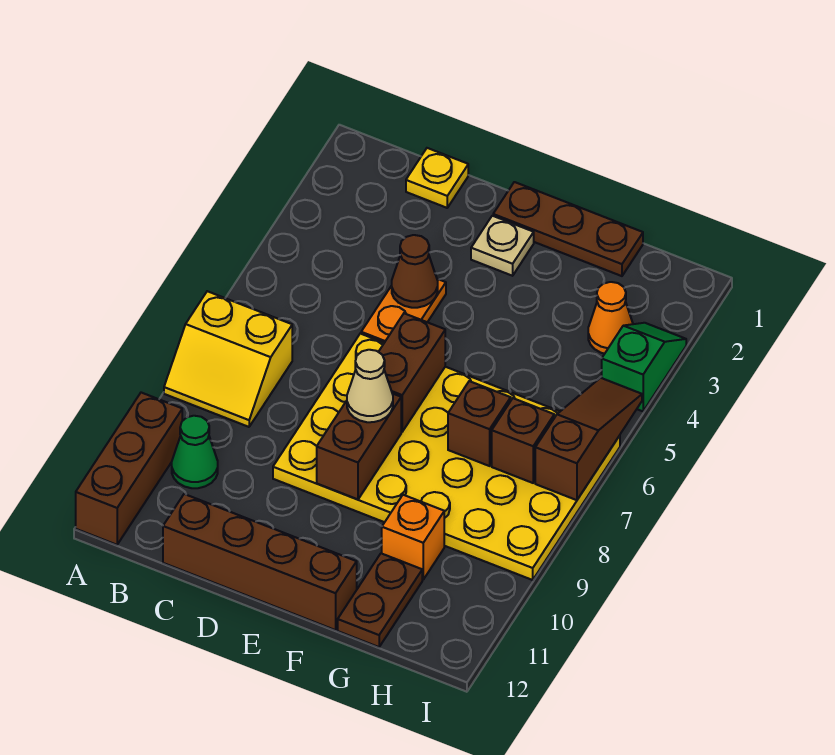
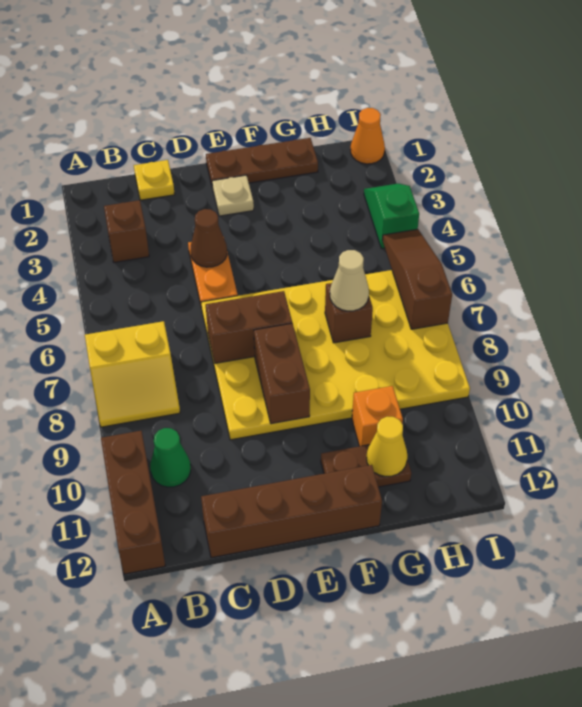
brown 1x2 brick [379,313,445,432] -> brown 1x2 brick turned to [206,291,292,363]
tan 1x1 cone [347,350,393,422] -> tan 1x1 cone moved to [330,250,369,311]
brown 1x2 plate [338,553,422,647] -> brown 1x2 plate turned to [321,445,411,487]
none -> yellow 1x1 cone [367,417,408,477]
orange 1x1 cone [588,282,633,354] -> orange 1x1 cone moved to [351,108,385,164]
brown 1x1 brick [492,398,554,483] -> brown 1x1 brick moved to [104,200,149,262]

